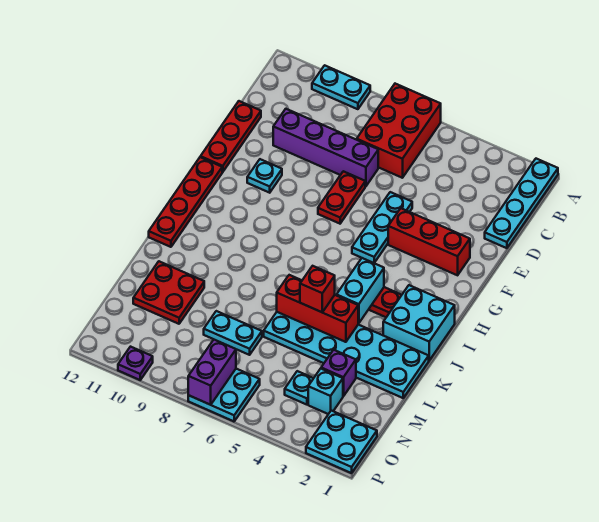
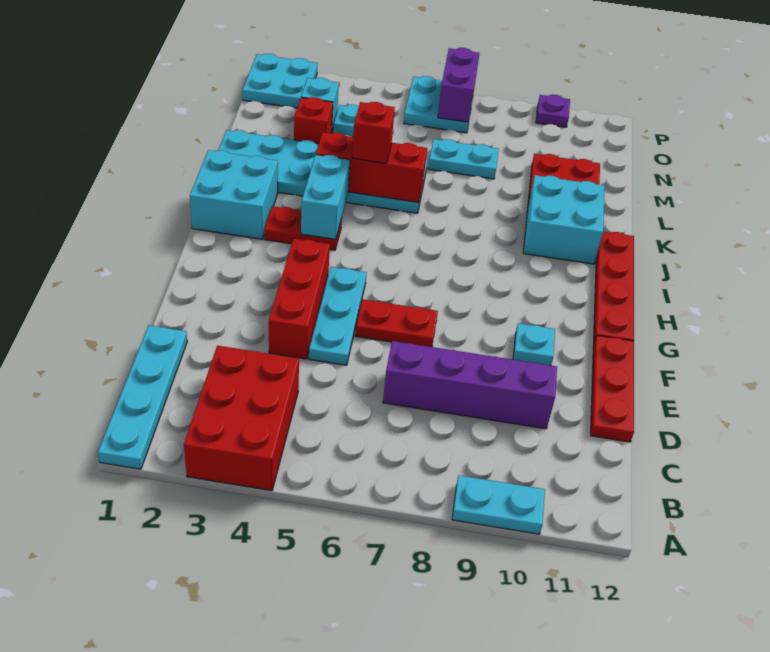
red 2x3 brick [357,84,441,178] -> red 2x3 brick moved to [184,346,299,491]
red 1x2 plate [318,171,365,224] -> red 1x2 plate turned to [355,299,438,347]
red 1x3 brick [388,208,470,275] -> red 1x3 brick turned to [269,239,330,359]
none -> cyan 2x2 brick [523,175,605,264]
purple 1x1 brick [321,350,356,396] -> red 1x1 brick [294,97,333,144]

